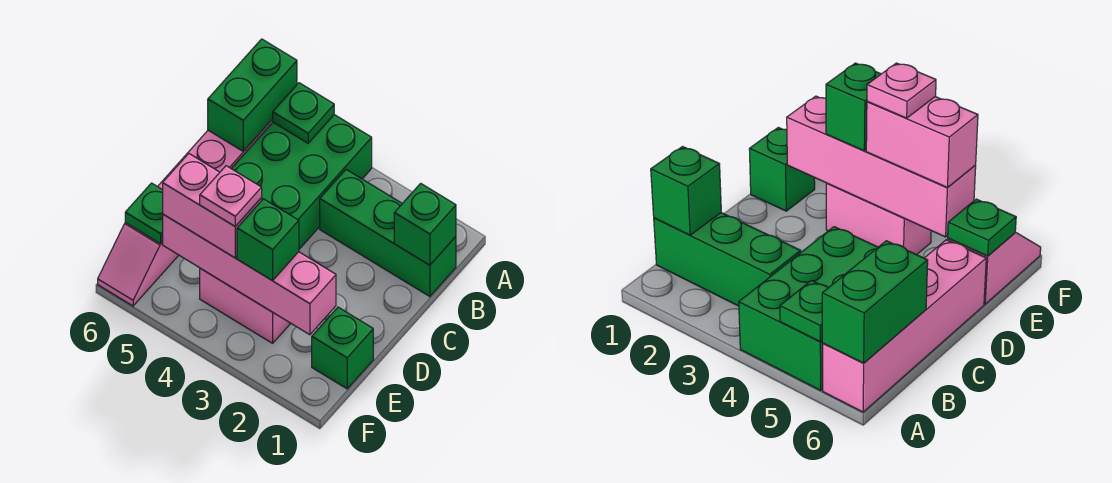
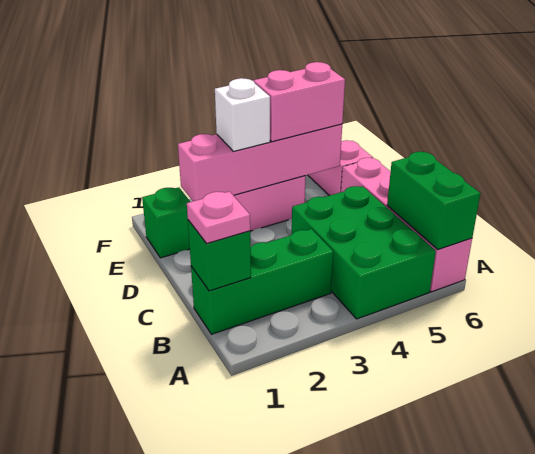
green 1x1 plate [273,83,334,143] -> none
green 1x1 brick [237,199,299,281] -> white 1x1 brick [215,78,270,152]
pink 1x1 plate [200,166,262,226] -> pink 1x1 plate moved to [187,191,250,243]
green 1x1 plate [125,183,163,244] -> none

